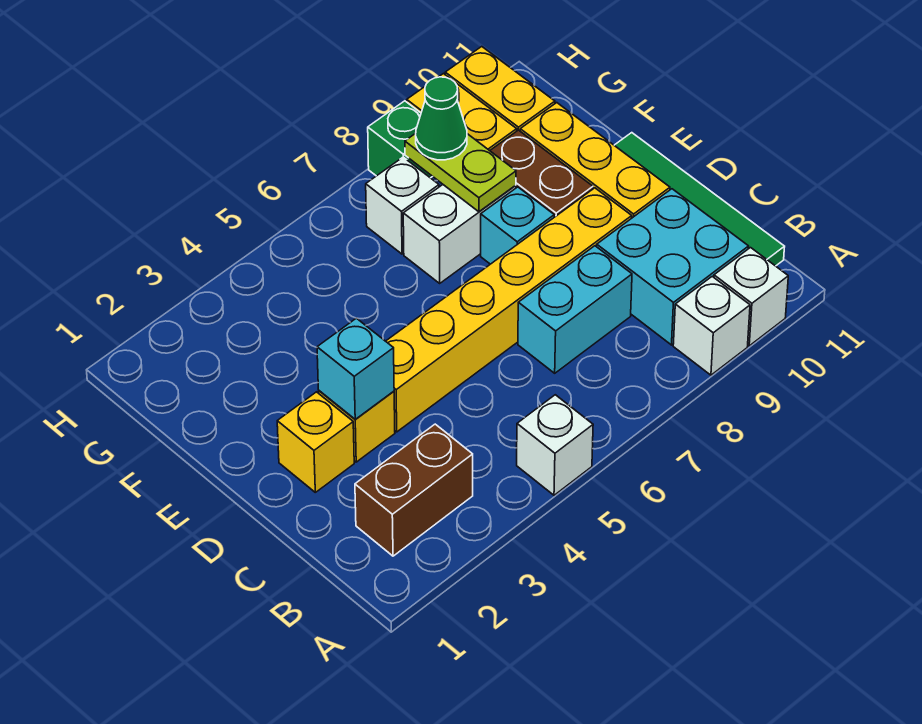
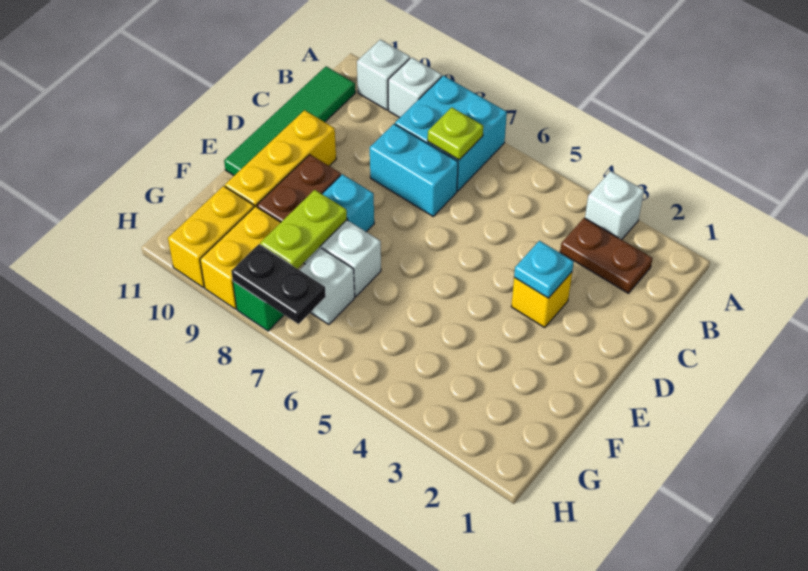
white 1x1 brick [517,395,593,495] -> white 1x1 brick moved to [585,171,644,240]
brown 1x2 brick [355,424,473,556] -> brown 1x2 plate [560,218,652,293]
none -> lime 1x1 plate [428,107,483,160]
cyan 2x2 brick [597,189,749,345] -> cyan 2x2 brick moved to [395,75,507,191]
yellow 1x1 brick [277,392,354,492] -> none
cyan 1x1 brick [317,318,394,419] -> cyan 1x1 plate [514,241,574,298]
yellow 1x6 brick [386,188,632,432] -> none
green 1x1 cone [416,77,467,160] -> none
none -> black 1x2 plate [231,244,326,324]

